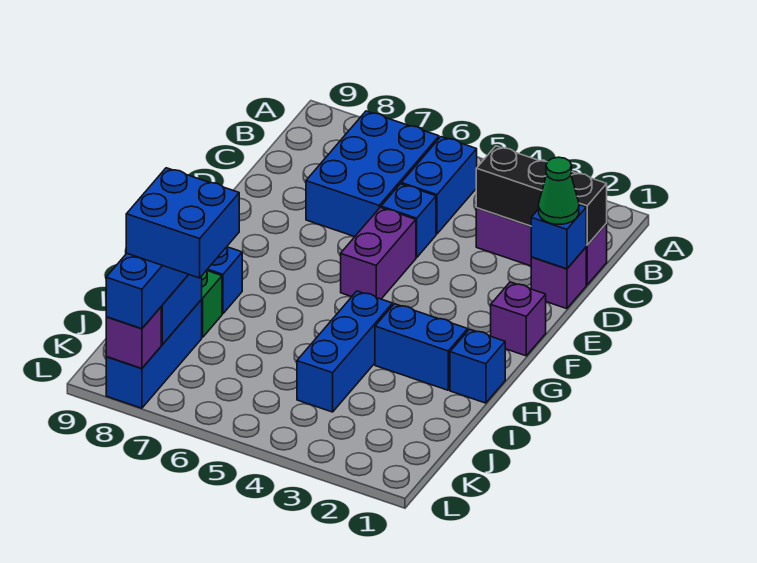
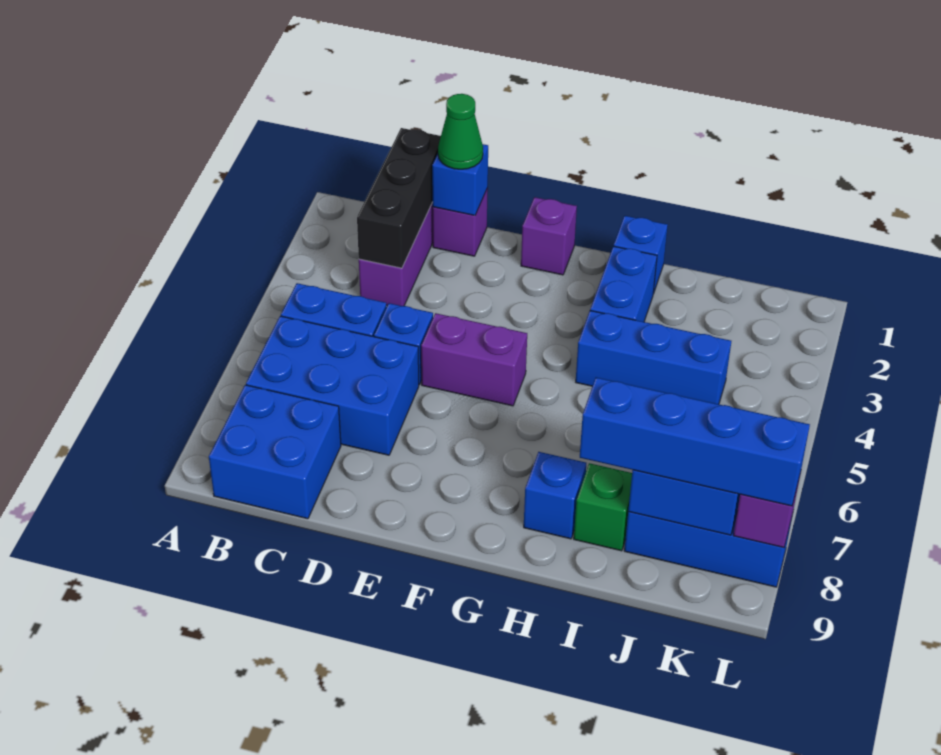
blue 2x2 brick [126,168,239,278] -> blue 2x2 brick moved to [209,385,341,519]

